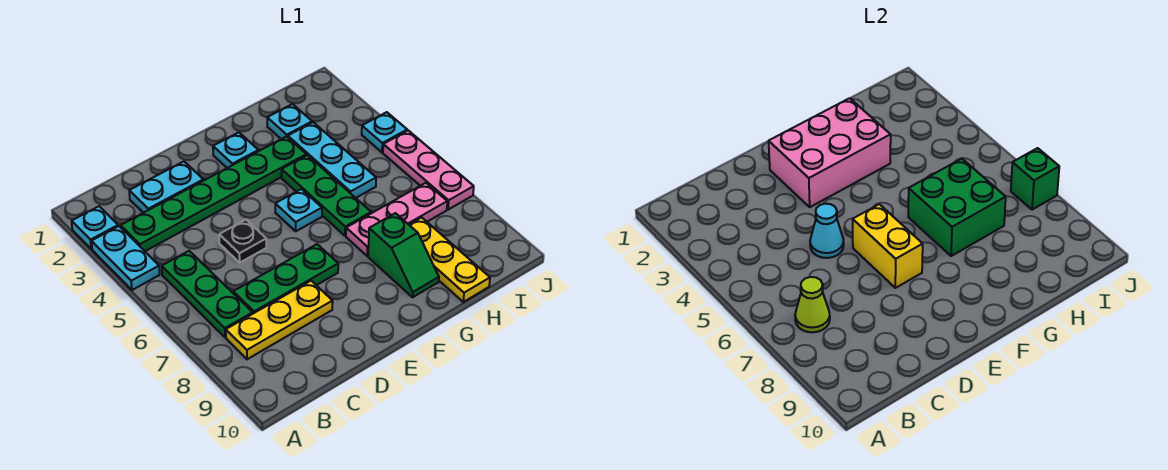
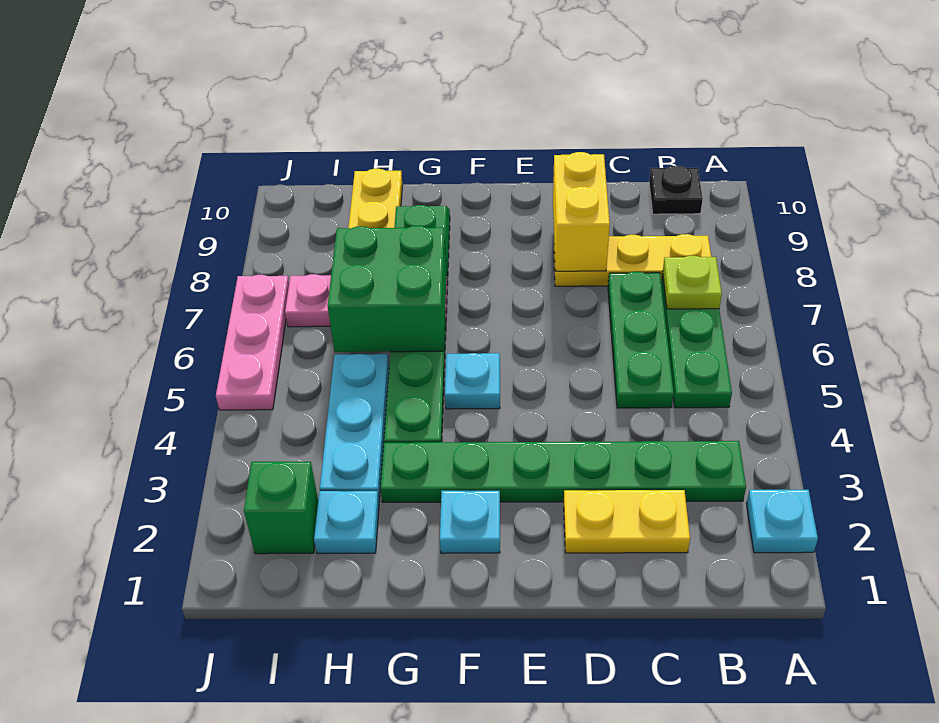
cyan 1x2 plate [91,226,160,290] -> none
lime 1x1 cone [795,277,830,332] -> lime 1x1 plate [663,256,722,309]
cyan 1x2 plate [129,162,203,213] -> yellow 1x2 plate [564,490,690,553]
green 1x3 plate [233,244,338,313] -> green 1x3 plate turned to [608,272,674,408]
black 1x1 plate [219,220,266,262] -> black 1x1 plate moved to [649,166,703,214]
cyan 1x1 cone [810,204,844,258] -> none
pink 2x3 brick [769,98,891,207] -> none
yellow 1x2 brick [853,204,923,288] -> yellow 1x2 brick moved to [553,152,610,271]
cyan 1x1 plate [362,112,407,152] -> none
green 1x1 brick [1011,148,1059,210] -> green 1x1 brick moved to [244,462,318,554]

